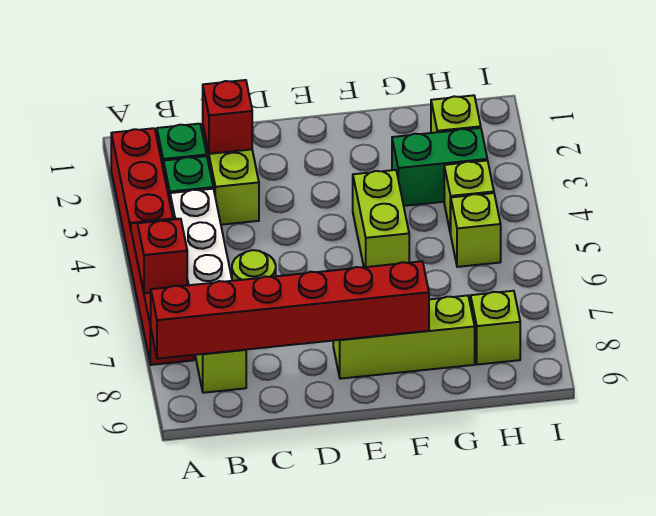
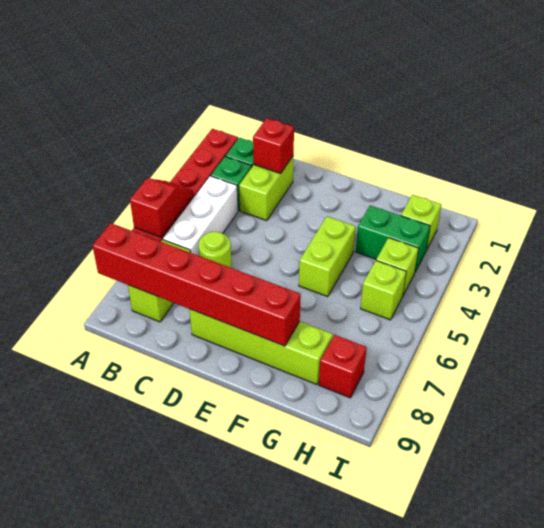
lime 1x3 brick [333,295,475,379] -> lime 1x4 brick [189,309,333,384]
lime 1x1 brick [471,291,520,365] -> red 1x1 brick [319,335,367,398]

